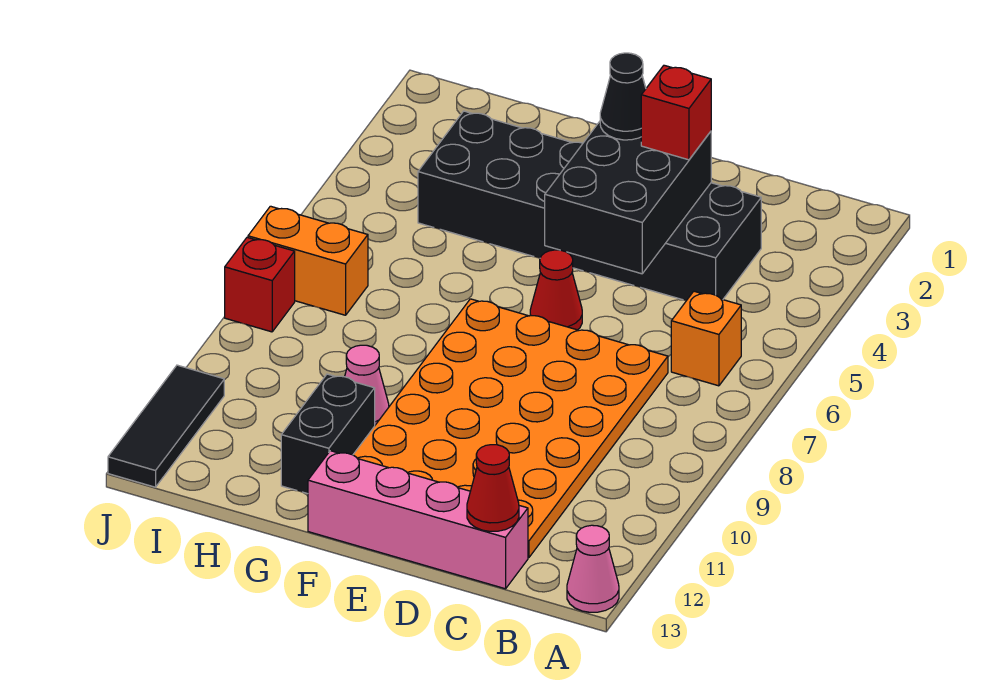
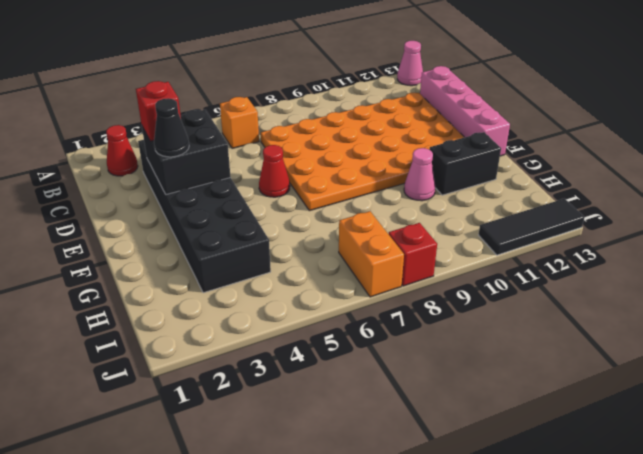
red 1x1 cone [467,445,519,531] -> red 1x1 cone moved to [106,125,138,176]
black 2x3 brick [545,121,711,274] -> black 2x2 brick [142,110,231,194]

